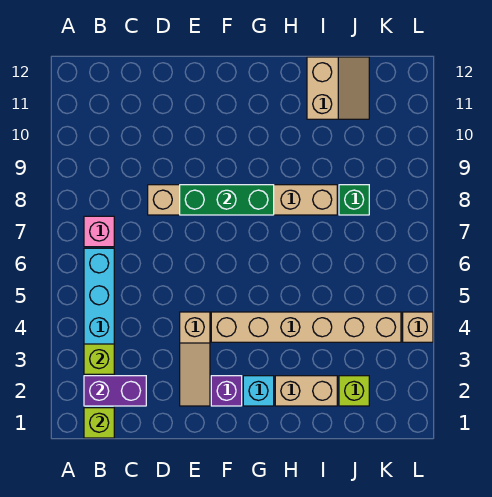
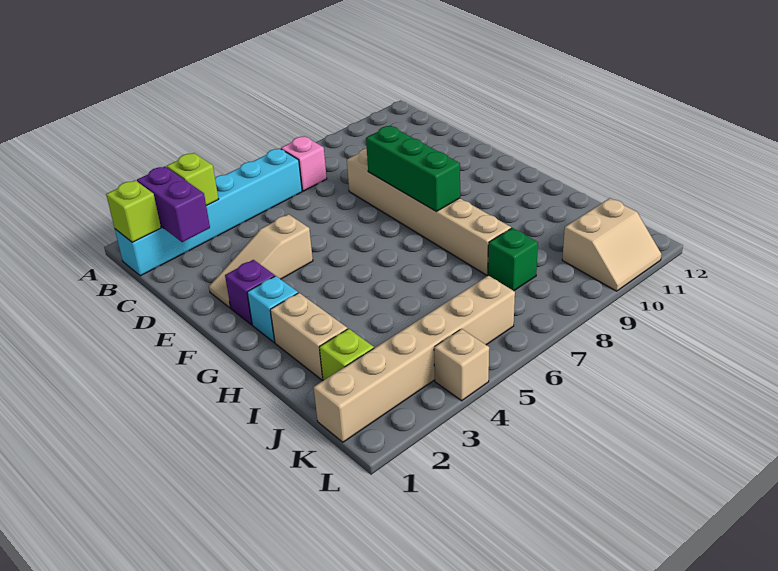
tan 1x6 brick [211,312,401,342] -> tan 1x6 brick turned to [314,276,515,442]
tan 2x2 slope [307,57,369,119] -> tan 2x2 slope moved to [562,198,661,291]

